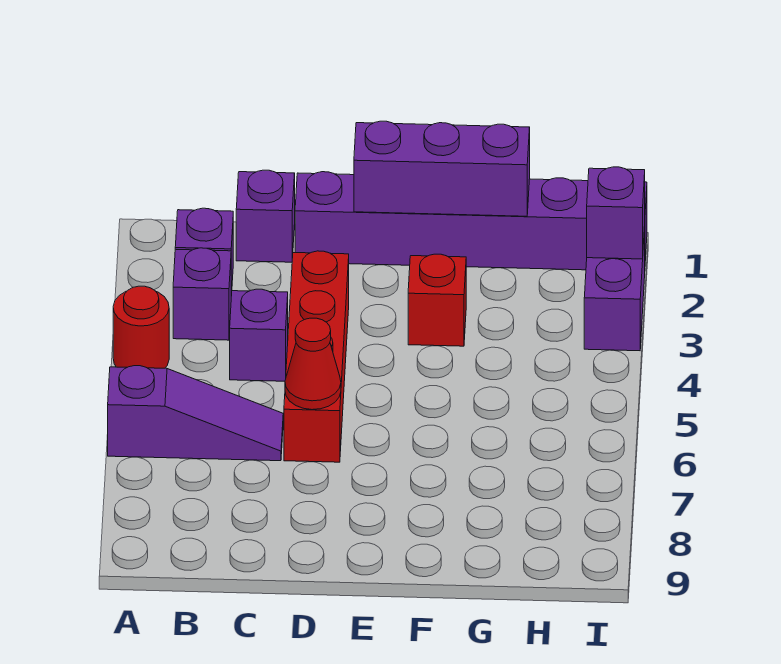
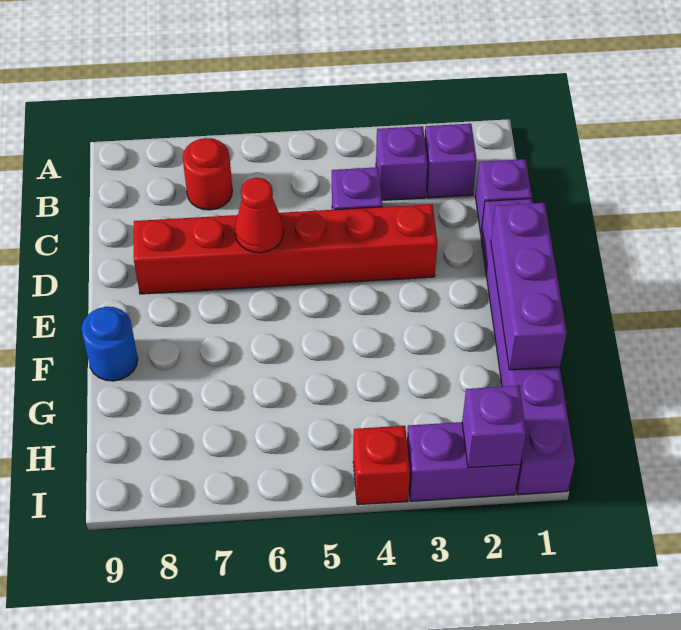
red 1x1 round brick [113,286,169,368] -> red 1x1 round brick moved to [183,138,233,210]
purple 1x3 slope [108,366,283,461] -> none
red 1x4 brick [284,251,349,462] -> red 1x6 brick [134,204,437,294]
red 1x1 brick [408,254,466,346] -> red 1x1 brick moved to [353,426,410,505]
none -> blue 1x1 round brick [82,307,138,381]

